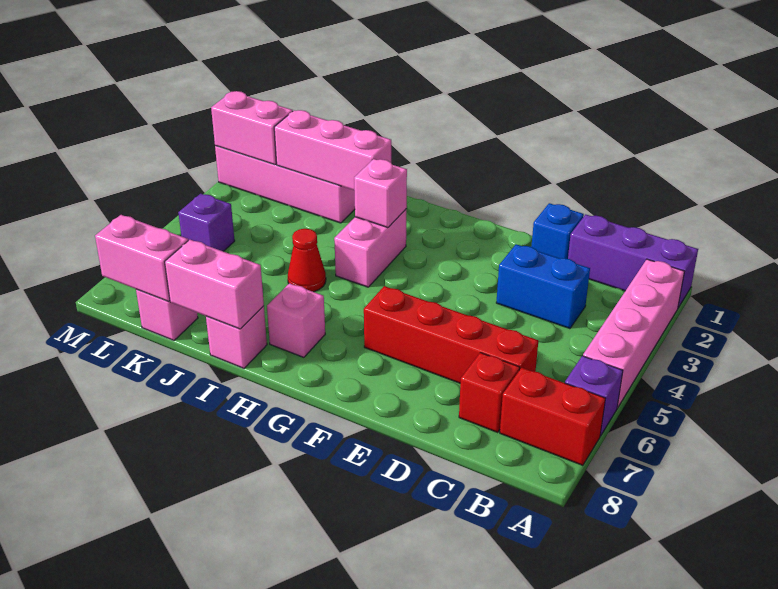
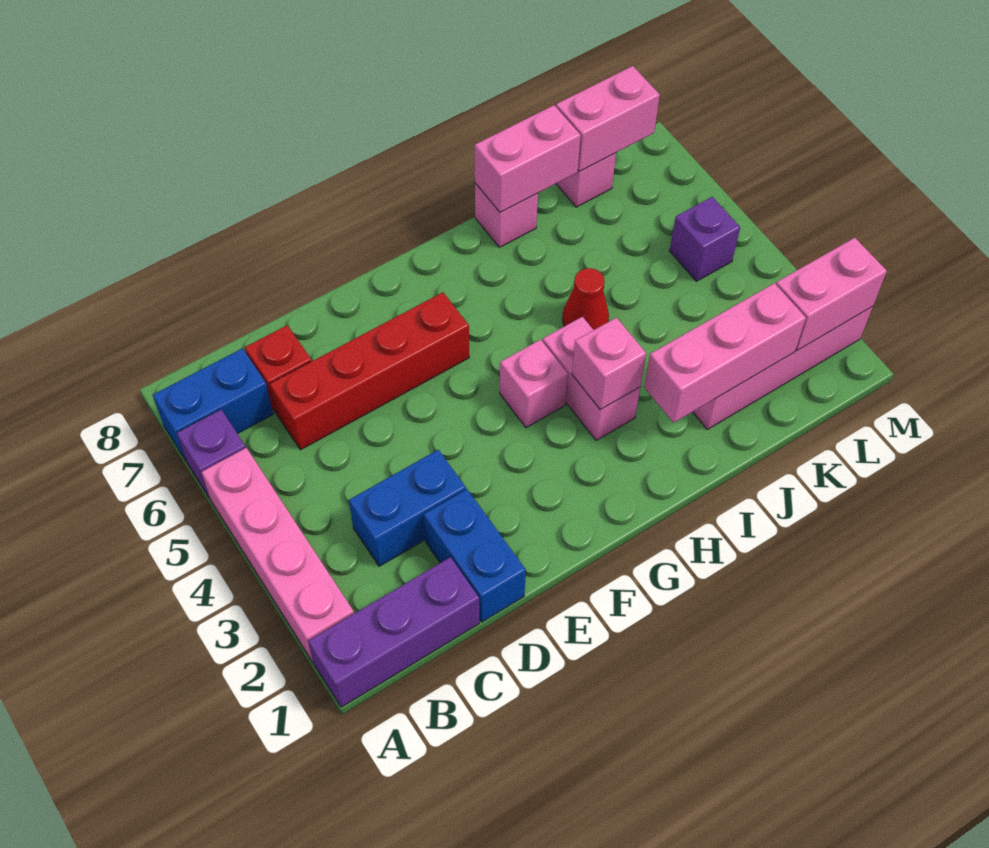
red 1x2 brick [500,368,605,465] -> blue 1x2 brick [153,348,273,460]
blue 1x1 brick [531,203,584,259] -> blue 1x2 brick [424,489,526,622]
pink 1x1 brick [267,283,325,357] -> pink 1x1 brick moved to [500,340,568,428]

